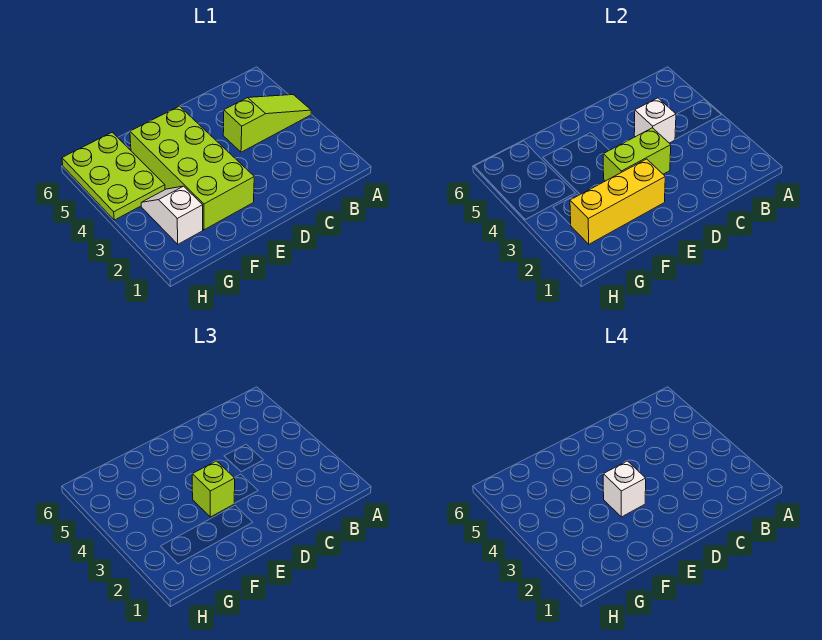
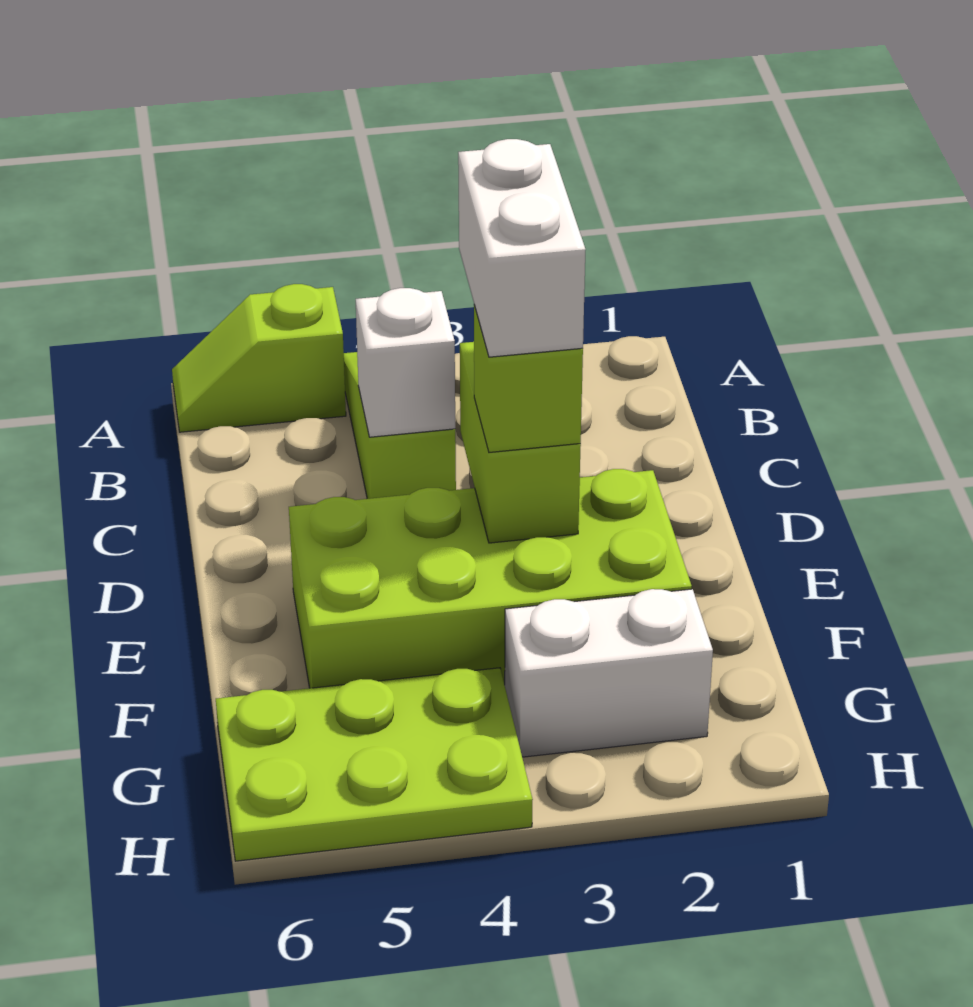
none -> lime 1x2 slope [172,284,346,432]
yellow 1x3 brick [570,159,665,244] -> none
white 1x1 brick [603,461,646,517] -> white 1x2 brick [458,139,586,357]
white 1x2 slope [141,186,203,244] -> white 1x2 brick [505,589,713,757]

